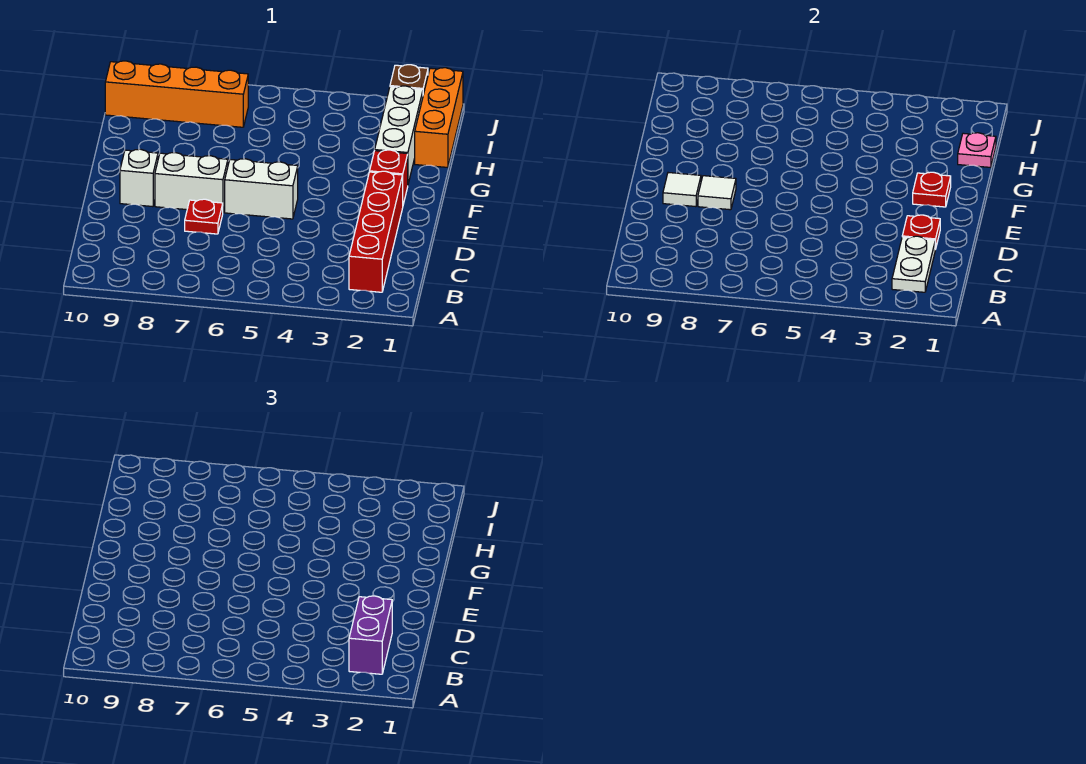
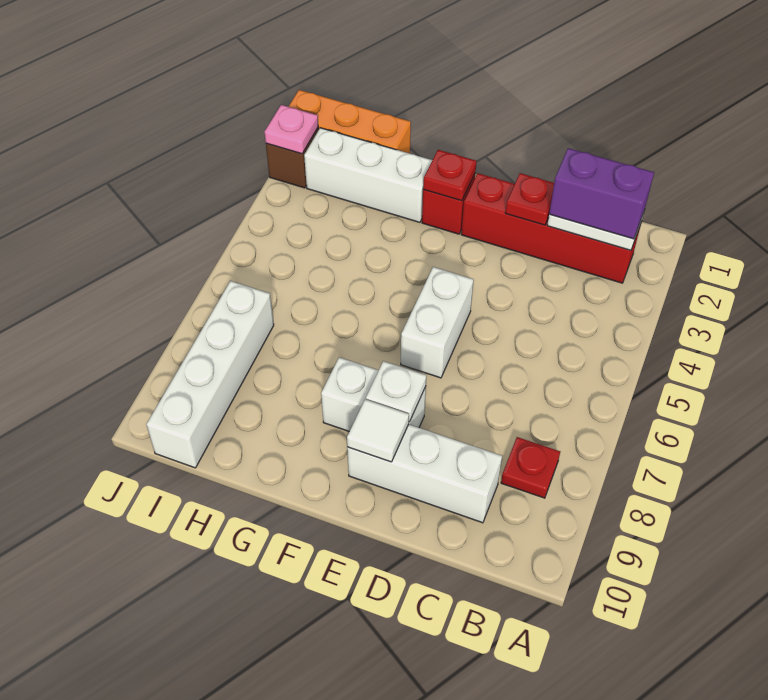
red 1x1 plate [185,199,223,234] -> red 1x1 plate moved to [501,437,560,498]
white 1x2 brick [155,153,228,211] -> white 1x2 brick turned to [321,357,426,431]
white 1x1 tile [698,176,736,210] -> white 1x1 plate [366,361,426,422]
white 1x1 brick [120,149,158,207] -> white 1x3 brick [347,424,502,523]
pink 1x1 plate [958,133,996,167] -> pink 1x1 plate moved to [265,105,318,154]
orange 1x4 brick [105,61,248,127] -> white 1x4 brick [146,281,274,468]

